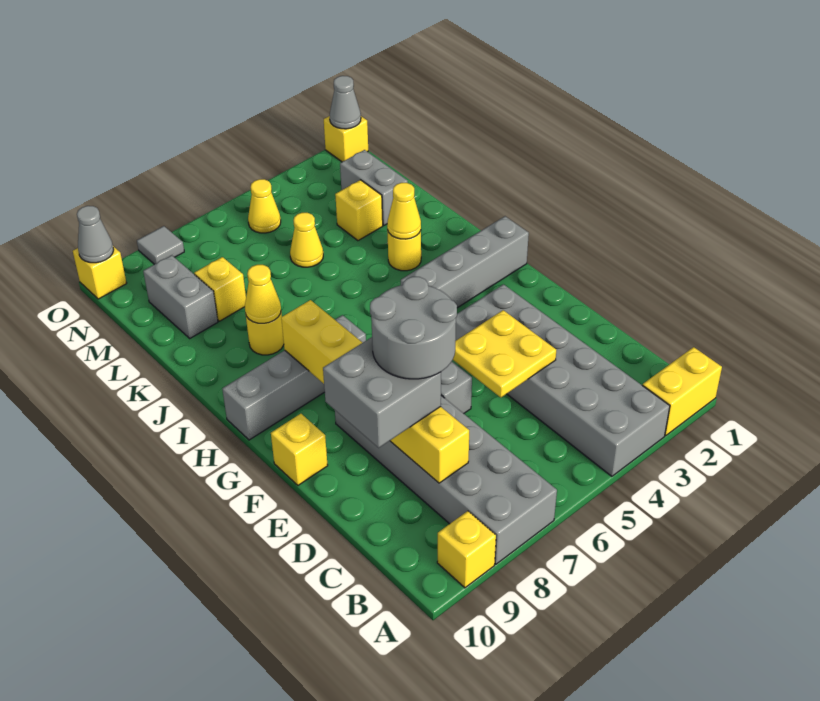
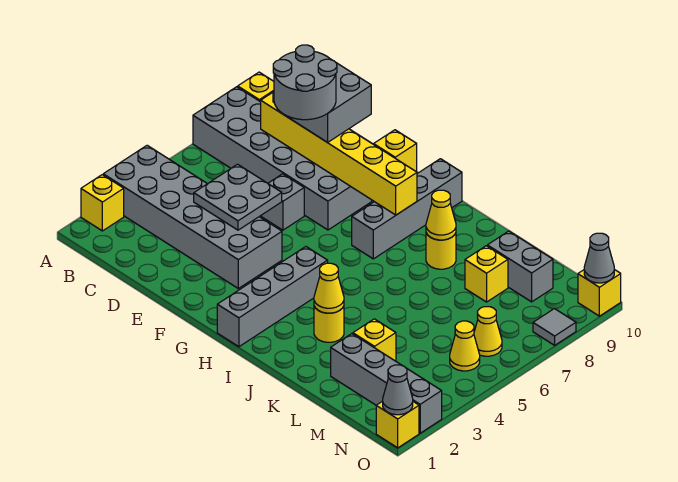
yellow 1x2 brick [642,347,722,436] -> yellow 1x1 brick [81,175,124,231]
yellow 2x2 plate [453,310,556,398] -> grey 2x2 plate [194,164,282,230]
grey 1x2 brick [340,150,408,225] -> grey 1x4 brick [331,334,442,433]
yellow 1x1 cone [290,213,323,267] -> yellow 1x1 cone moved to [474,307,502,356]

